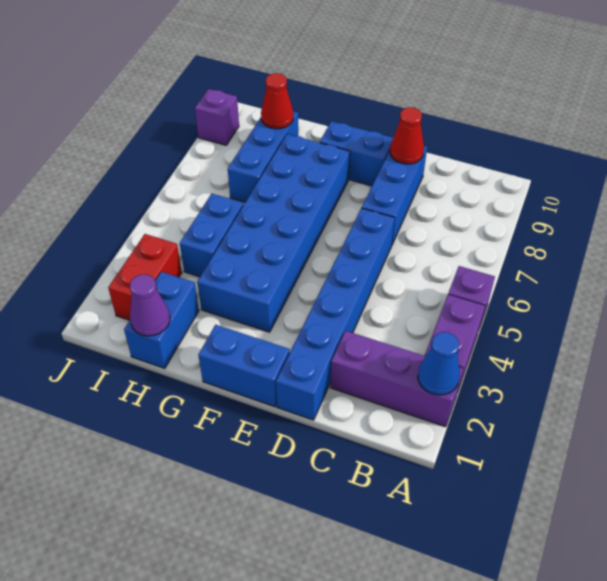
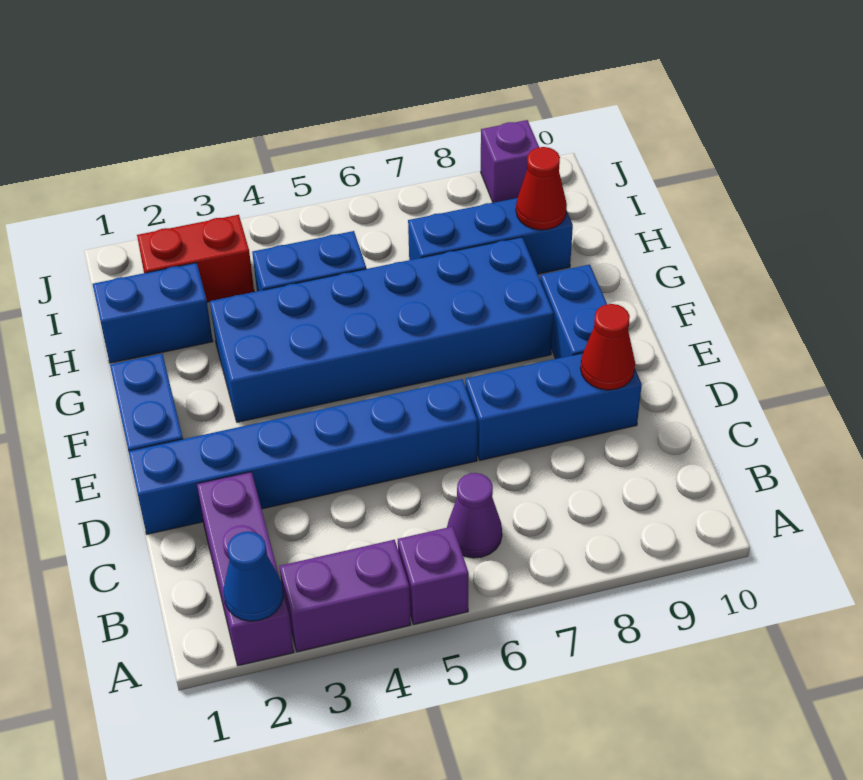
purple 1x1 cone [130,274,170,336] -> purple 1x1 cone moved to [447,473,502,558]

